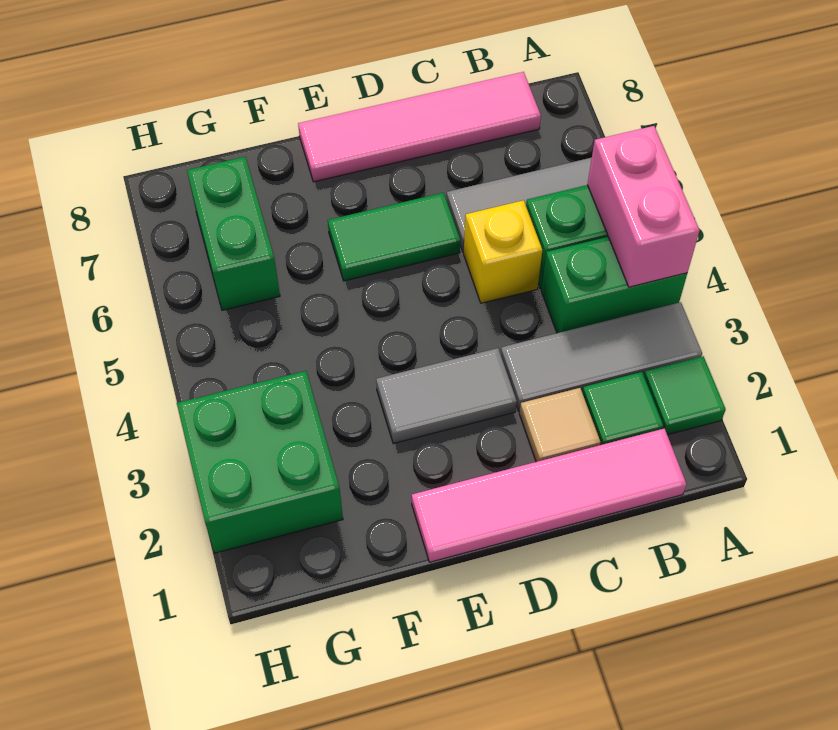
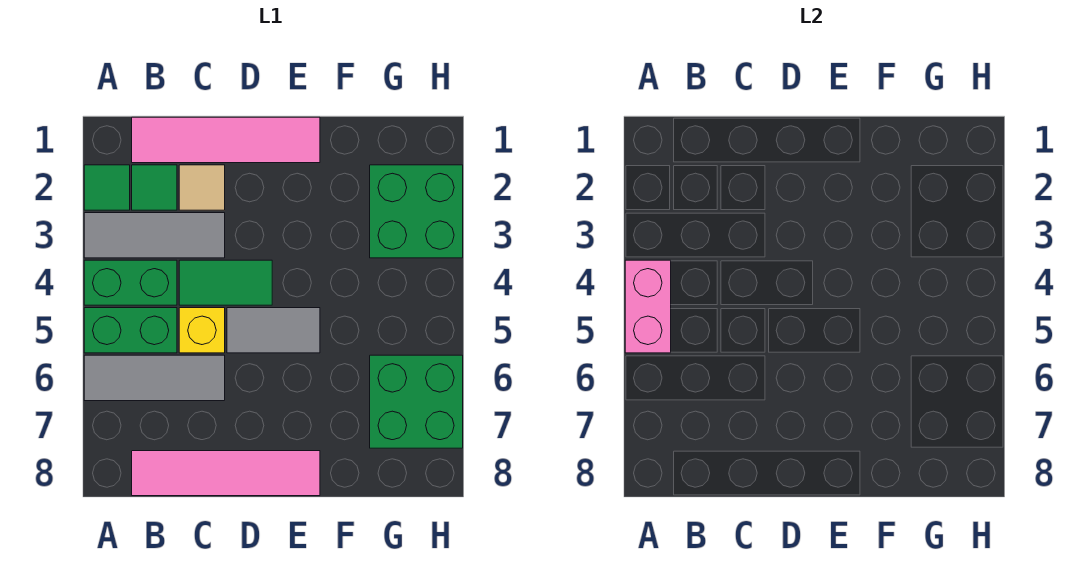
grey 1x2 tile [376,348,517,444] -> grey 1x2 tile moved to [227,308,320,353]
green 1x2 tile [328,193,460,281] -> green 1x2 tile moved to [179,260,272,305]
green 1x2 brick [187,157,280,310] -> green 2x2 brick [370,355,463,448]

